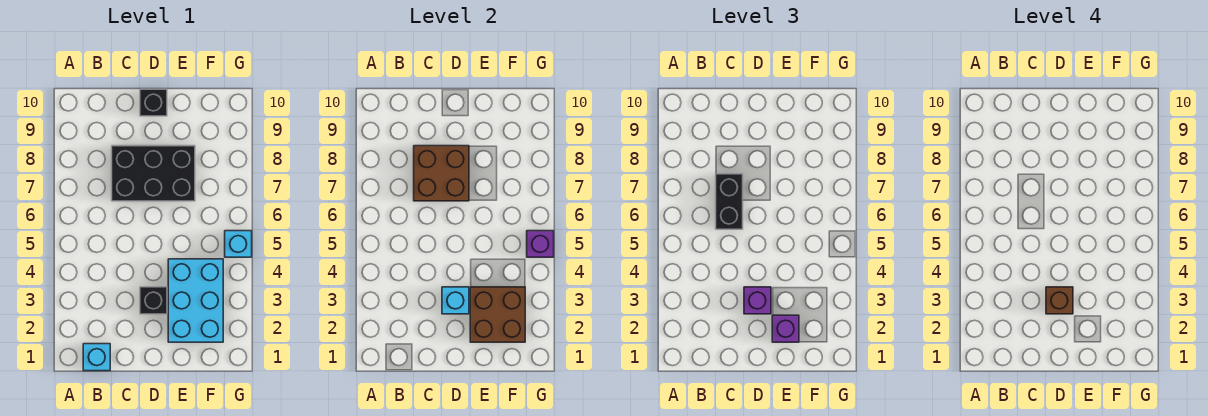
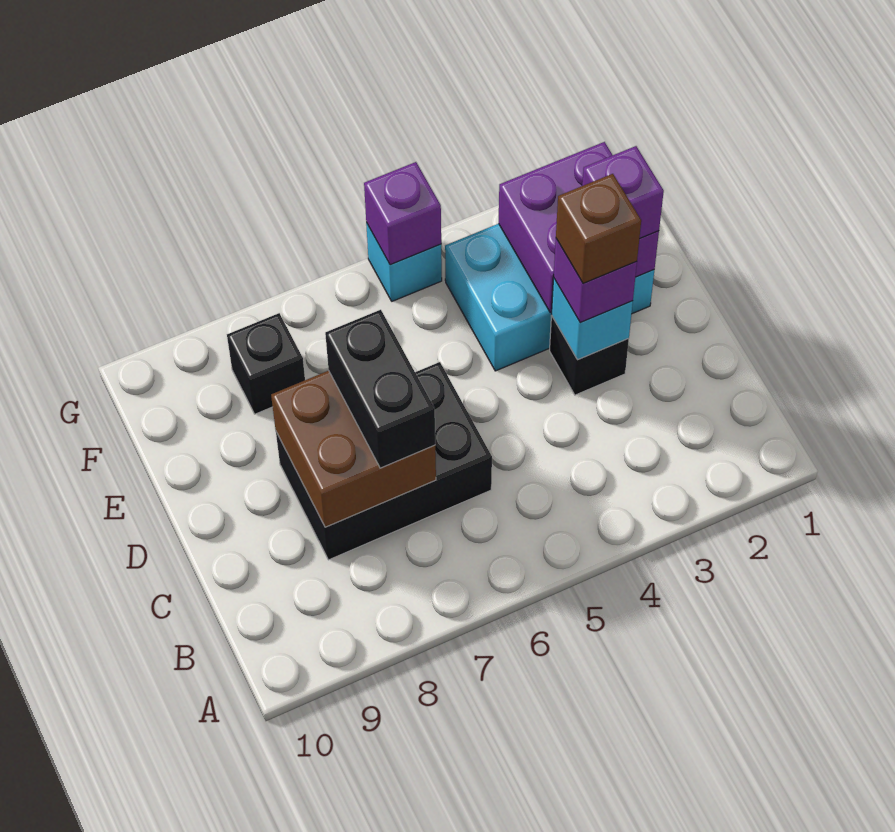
cyan 1x1 brick [83,344,110,371] -> none
black 1x2 brick [716,174,743,229] -> black 1x2 brick turned to [325,310,435,468]
black 2x3 brick [112,146,195,201] -> black 2x3 brick turned to [276,362,492,560]
black 1x1 brick [140,89,167,116] -> black 1x1 brick moved to [227,313,305,414]
brown 2x2 brick [470,287,525,342] -> purple 2x2 brick [499,142,659,313]

